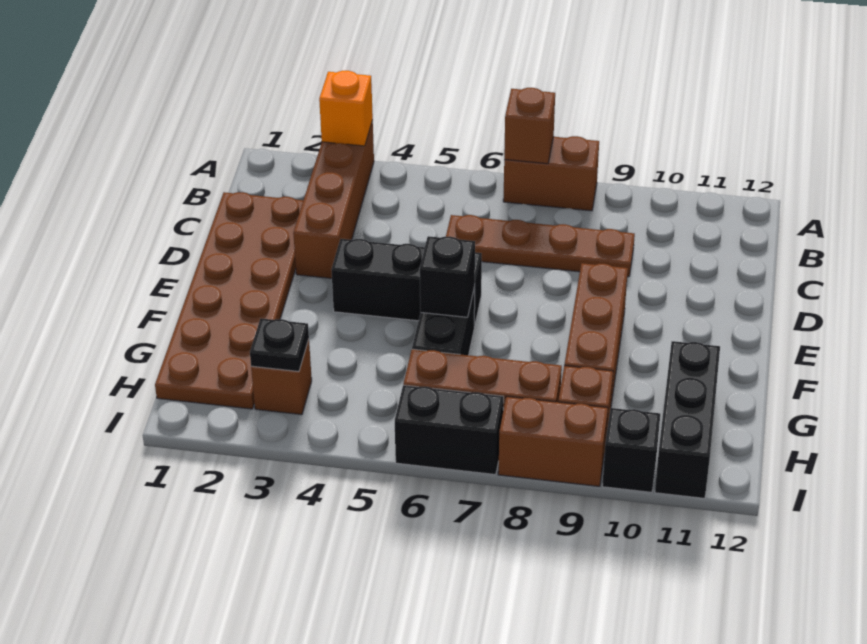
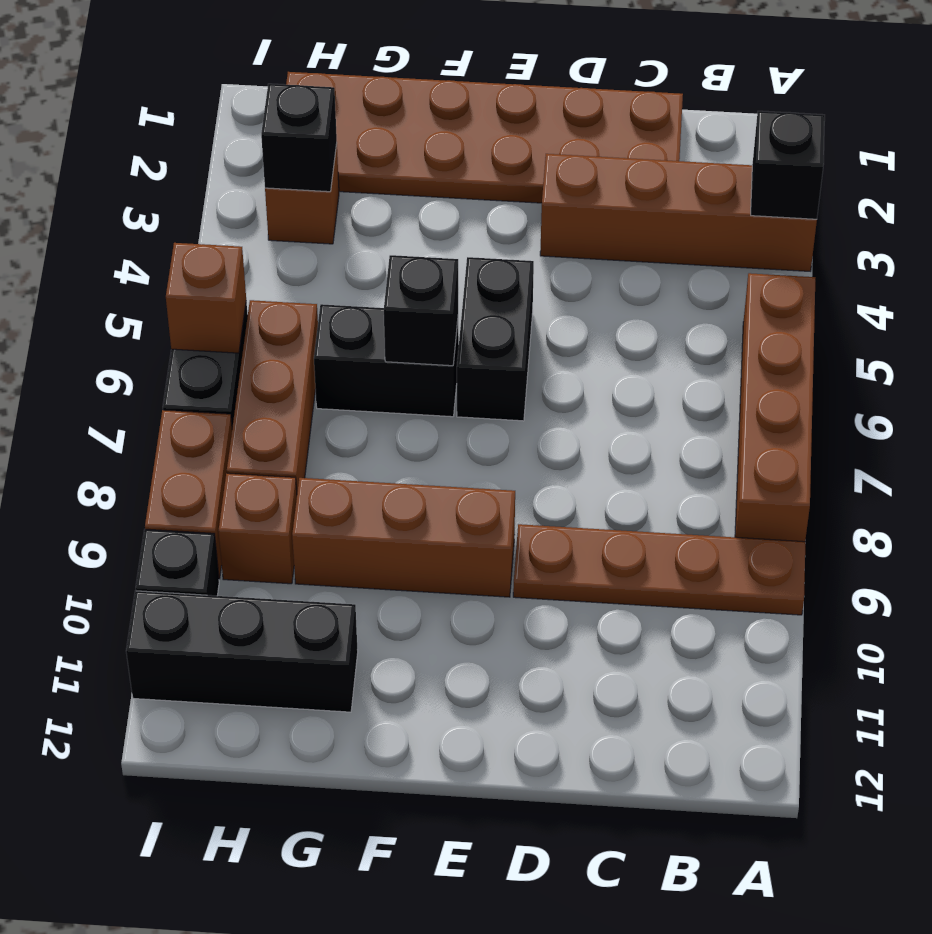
orange 1x1 brick [319,71,373,146] -> black 1x1 brick [751,111,825,219]
brown 1x2 brick [503,136,599,211] -> brown 1x4 brick [735,273,815,542]
brown 1x1 brick [504,88,555,164] -> brown 1x1 brick moved to [166,243,246,353]
brown 1x4 plate [446,215,635,277] -> brown 1x4 plate turned to [513,524,805,615]
black 1x3 brick [331,239,482,326] -> black 1x2 brick [457,257,534,421]
black 1x1 plate [250,319,309,371] -> black 1x1 brick [261,84,337,192]

